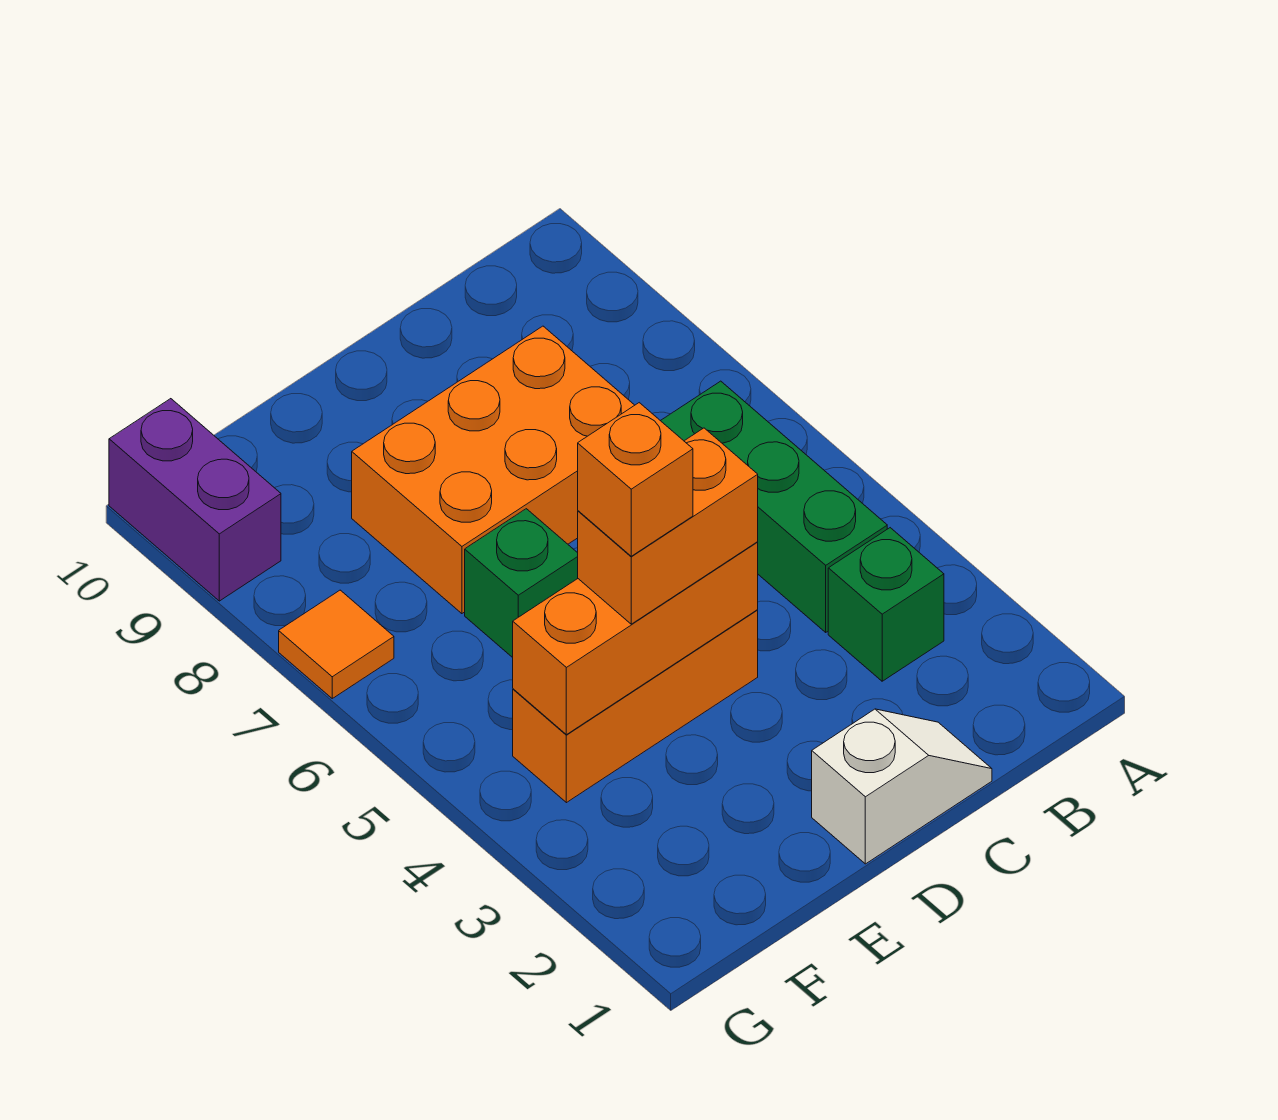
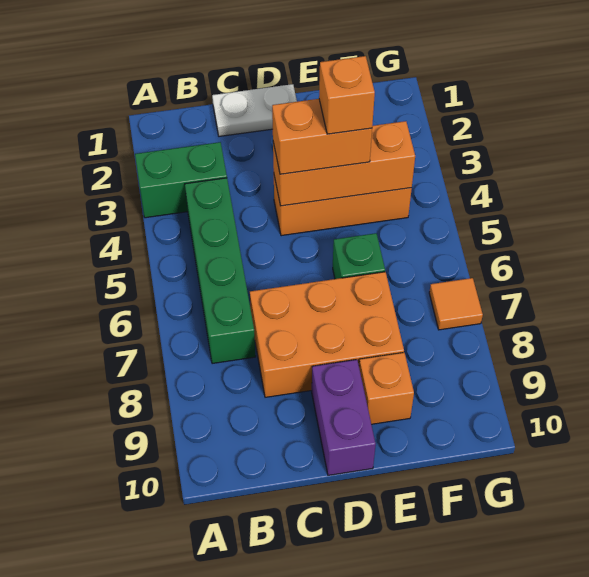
green 1x1 brick [828,528,944,681] -> green 1x2 brick [135,142,227,218]
green 1x3 brick [661,381,887,632] -> green 1x4 brick [185,178,256,364]
white 1x2 slope [812,709,992,864] -> white 1x2 plate [212,84,297,136]
none -> orange 1x1 brick [359,353,414,424]
purple 1x2 brick [109,399,281,601] -> purple 1x2 brick moved to [312,360,376,475]

